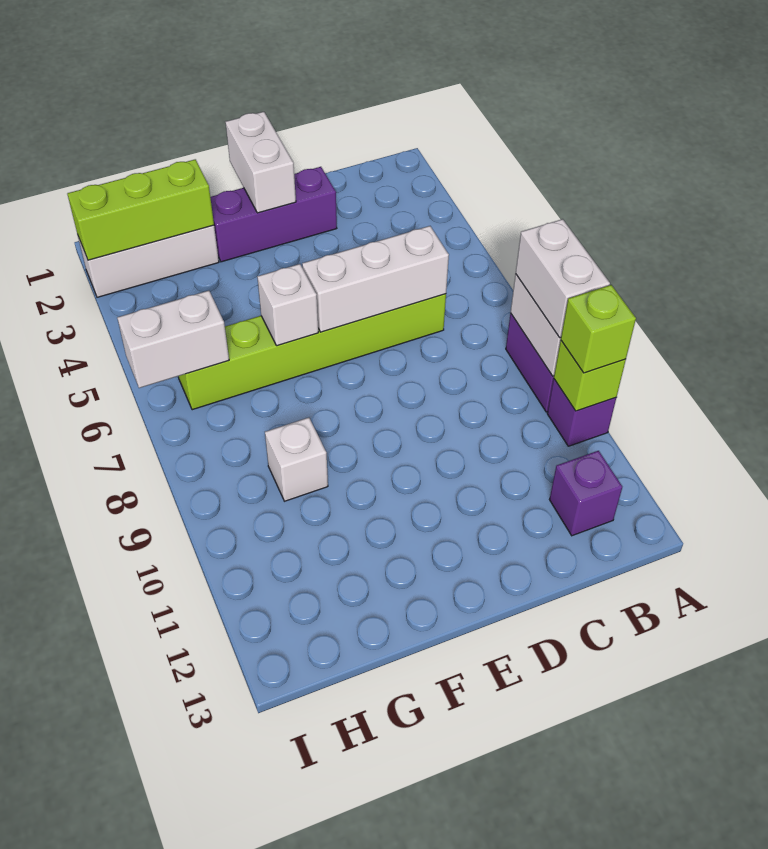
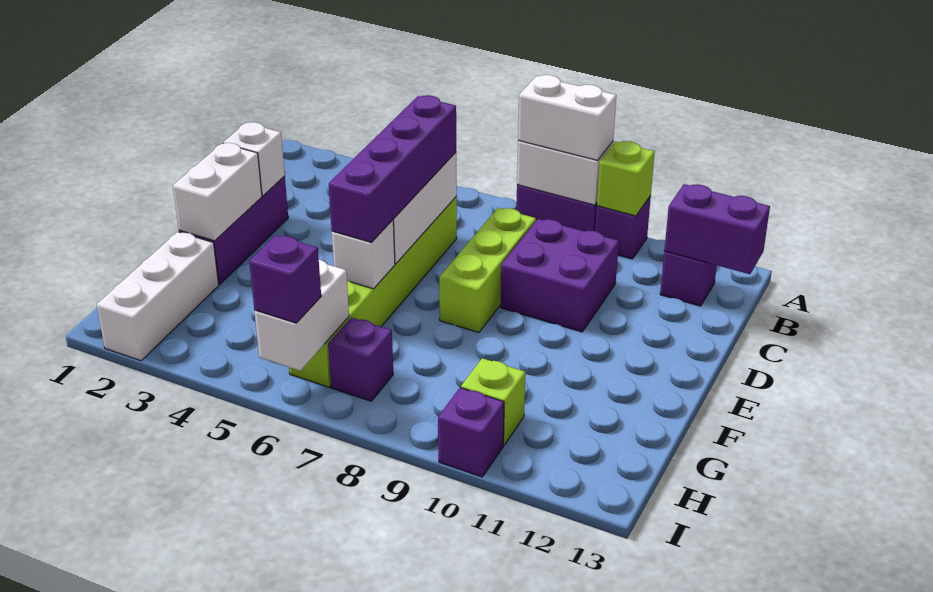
lime 1x1 brick [561,285,636,373] -> lime 1x1 brick moved to [461,358,525,445]
none -> purple 1x2 brick [664,184,770,274]
none -> purple 1x4 brick [329,95,456,243]
none -> purple 2x2 brick [501,219,619,332]
white 1x2 brick [226,112,296,213] -> white 1x2 brick turned to [173,143,262,241]
lime 1x3 brick [67,159,214,260] -> lime 1x3 brick moved to [439,208,536,333]
white 1x1 brick [265,418,328,501] -> white 1x1 brick moved to [223,122,285,196]
none -> purple 1x1 brick [328,318,393,401]
none -> purple 1x1 brick [249,235,321,323]
none -> purple 1x1 brick [438,388,504,477]

